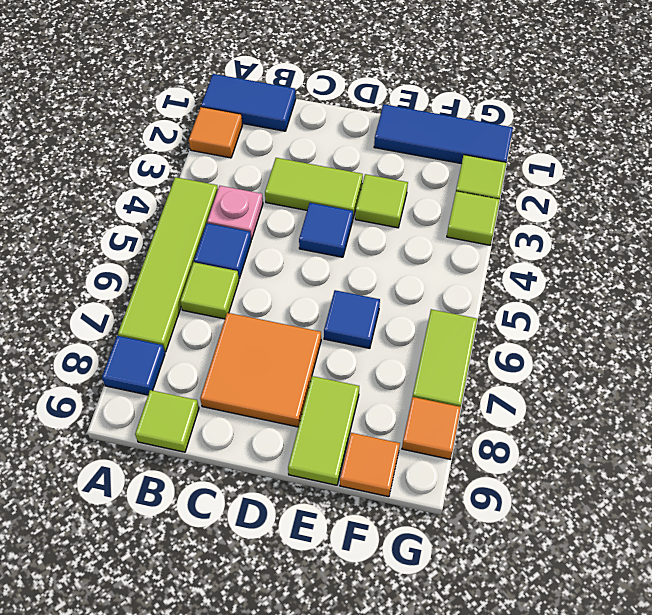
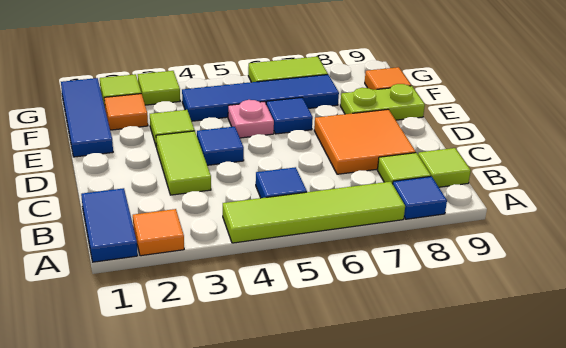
pink 1x1 plate [207,186,263,240] -> pink 1x1 plate moved to [228,100,274,138]
lime 1x1 tile [180,262,239,319] -> lime 1x1 tile moved to [378,153,431,184]
lime 1x2 tile [288,376,359,485] -> lime 1x2 plate [340,84,425,120]
none -> blue 1x4 tile [182,75,339,121]
orange 1x1 tile [402,397,461,459] -> orange 1x1 tile moved to [104,94,148,130]

